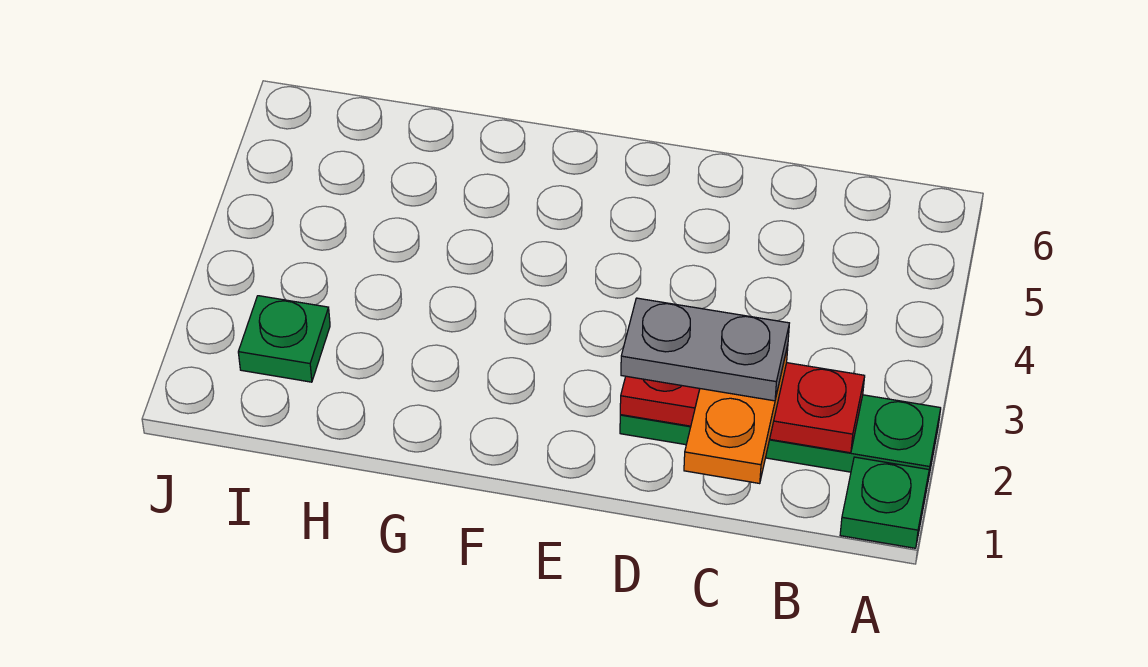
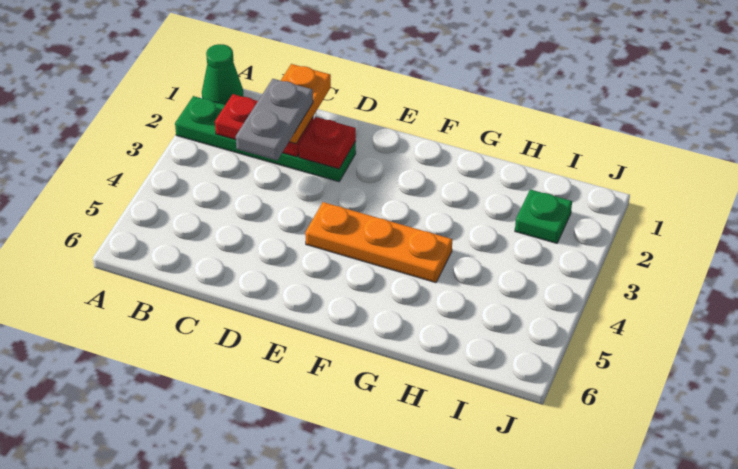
green 1x1 plate [840,457,929,548] -> green 1x1 cone [202,44,244,105]
grey 1x2 plate [621,298,789,401] -> grey 1x2 plate turned to [236,79,313,160]
none -> orange 1x3 plate [305,202,452,283]

